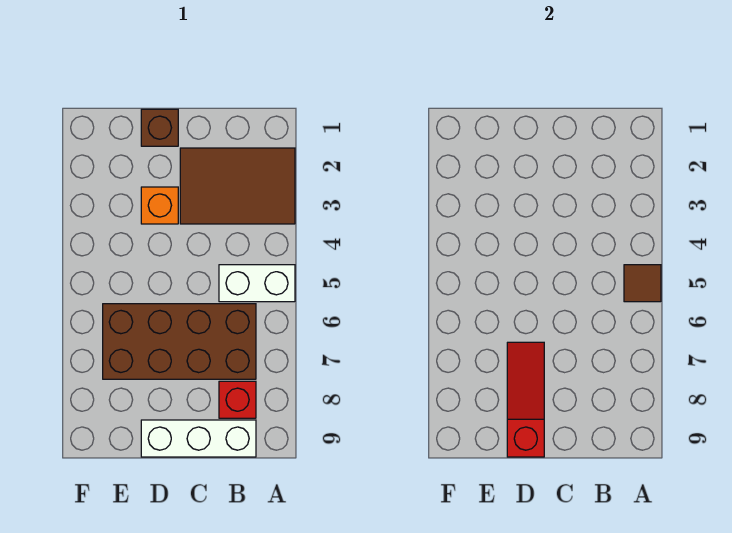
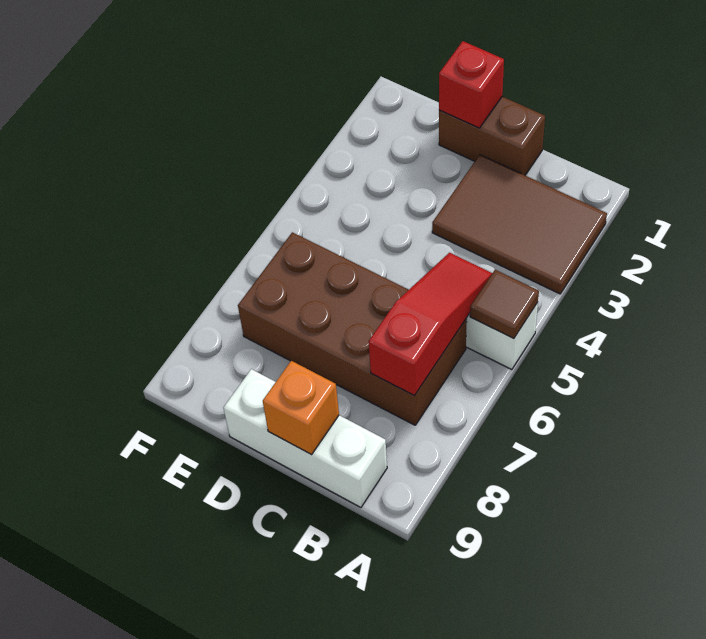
red 1x1 brick [219,381,256,418] -> red 1x1 brick moved to [439,41,504,128]
brown 1x1 brick [141,109,178,146] -> brown 1x2 brick [439,97,545,175]
orange 1x1 brick [141,187,178,224] -> orange 1x1 brick moved to [263,361,339,455]
red 1x3 slope [507,342,544,457] -> red 1x3 slope moved to [369,253,492,396]

